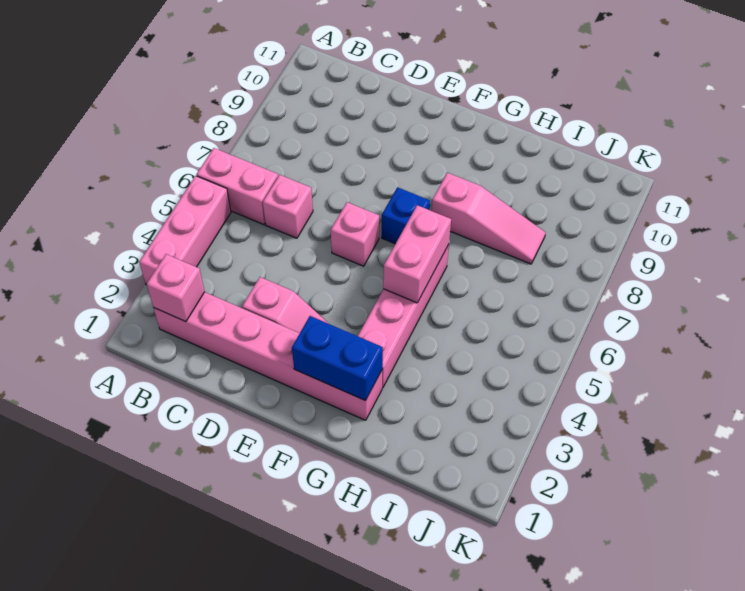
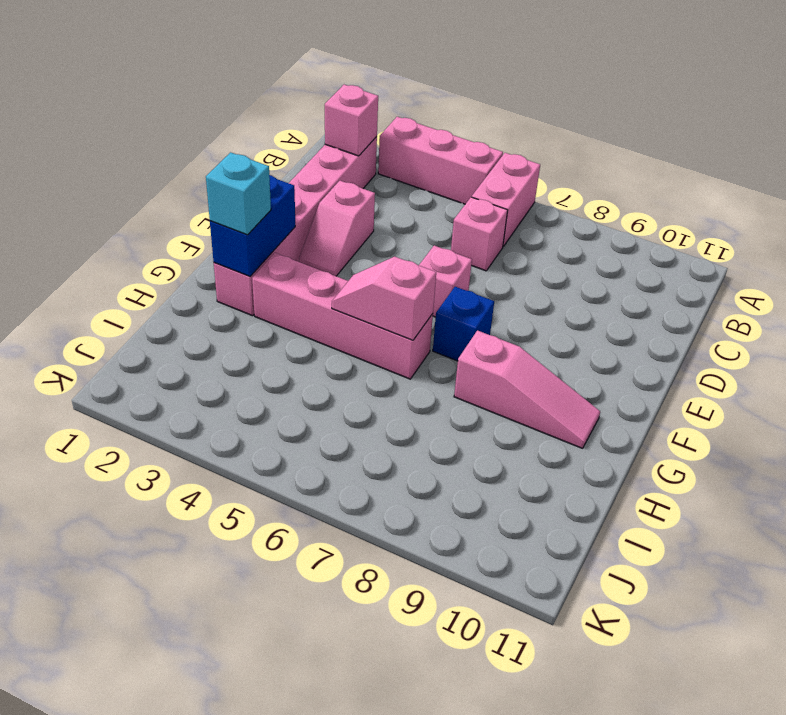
none -> cyan 1x1 brick [206,152,271,235]
pink 1x2 brick [383,205,451,303] -> pink 1x2 slope [332,257,436,340]
pink 1x3 slope [432,173,546,264] -> pink 1x3 slope turned to [454,331,600,448]

